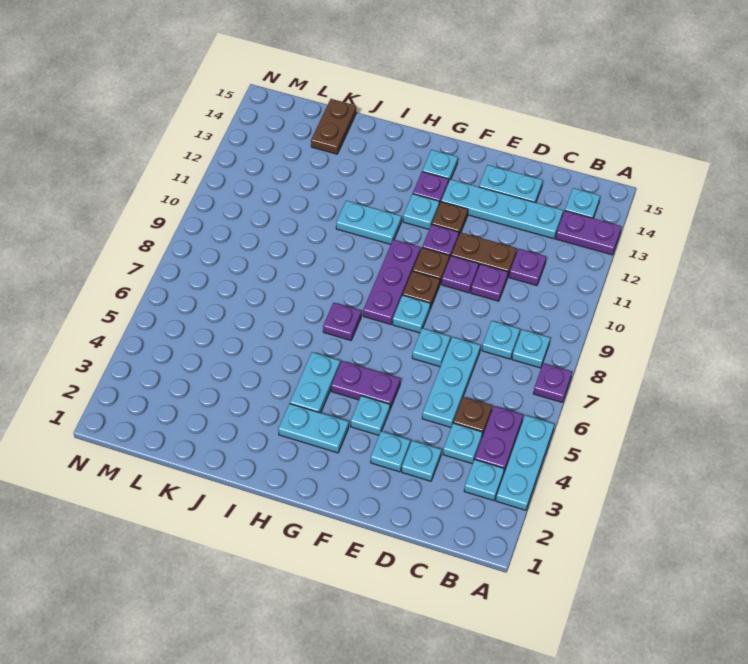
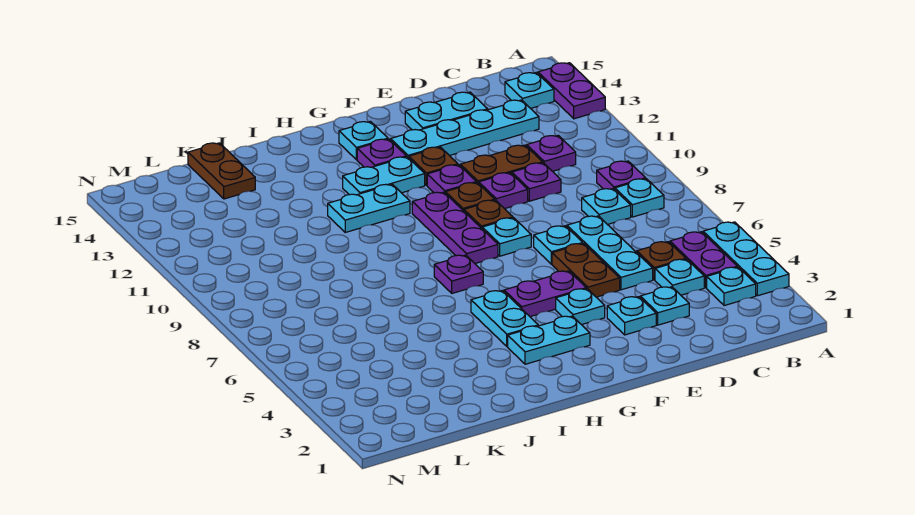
purple 1x1 plate [533,363,572,402] -> purple 1x1 plate moved to [597,161,646,190]
purple 1x2 plate [556,211,621,255] -> purple 1x2 plate turned to [538,63,605,119]
none -> brown 1x2 plate [552,243,620,297]
cyan 1x1 plate [403,194,439,229] -> cyan 1x2 plate [343,157,425,195]

